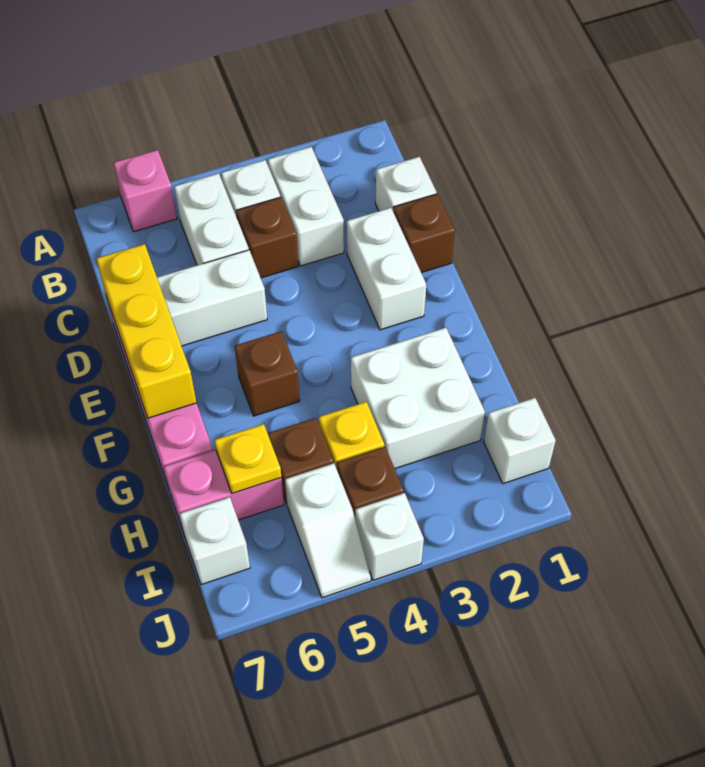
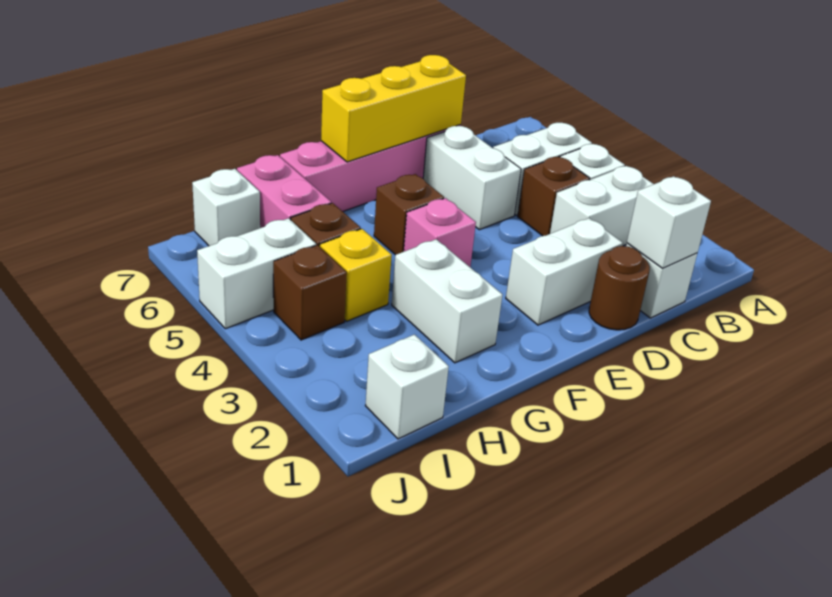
pink 1x1 brick [113,150,177,232] -> pink 1x1 brick moved to [404,198,476,267]
brown 1x1 brick [393,194,455,273] -> brown 1x1 round brick [589,246,650,330]
white 2x2 brick [351,328,485,468] -> white 1x2 brick [392,239,502,363]
yellow 1x1 plate [214,424,281,493] -> none
white 1x2 slope [285,463,371,598] -> white 1x2 brick [197,218,316,329]
white 1x1 brick [355,493,424,580] -> white 1x1 brick moved to [627,176,711,268]

